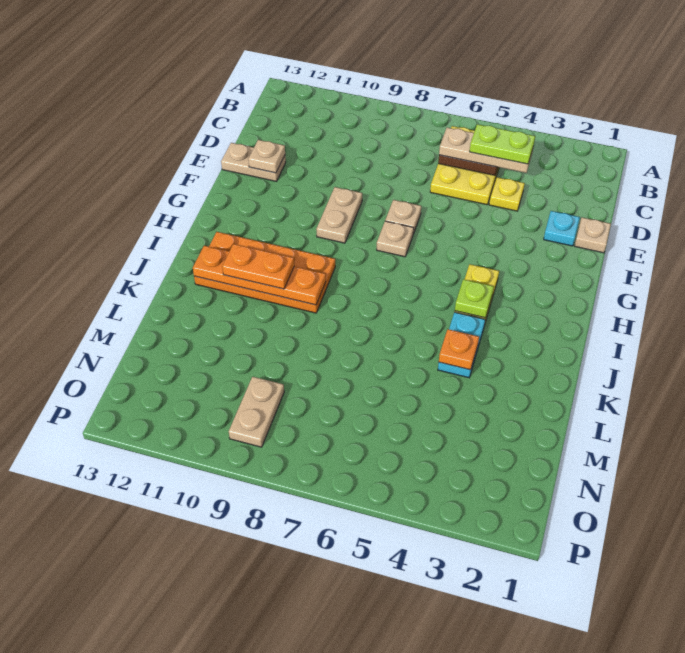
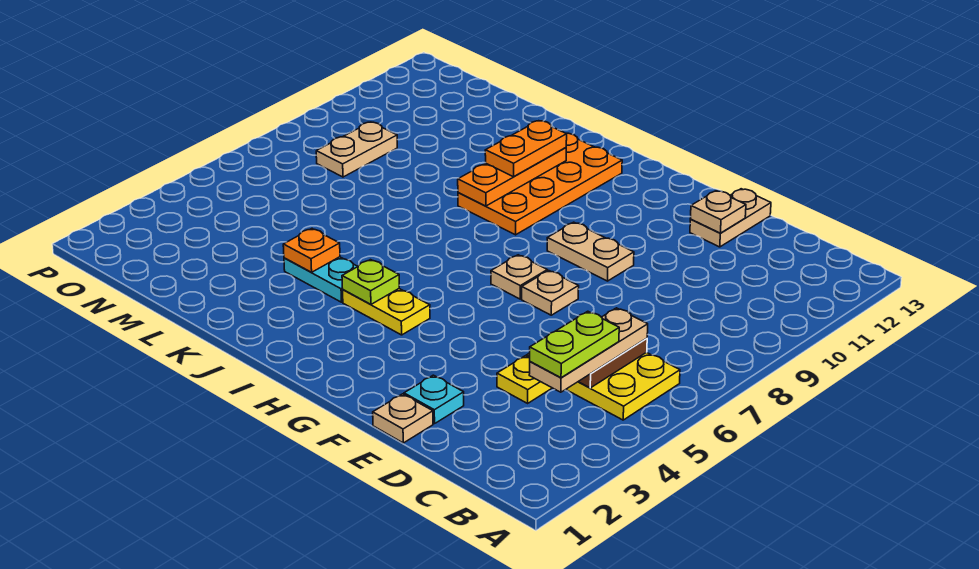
orange 1x4 plate [193,246,326,305] -> orange 1x3 plate [458,148,566,206]
tan 1x2 plate [229,377,284,447] -> tan 1x2 plate turned to [316,122,397,177]

